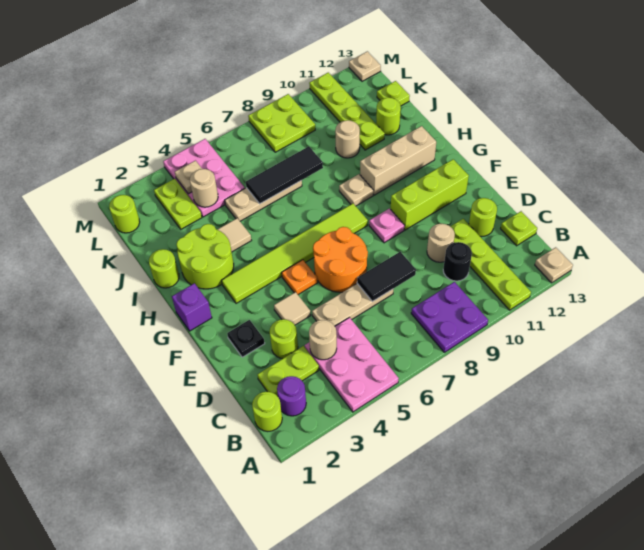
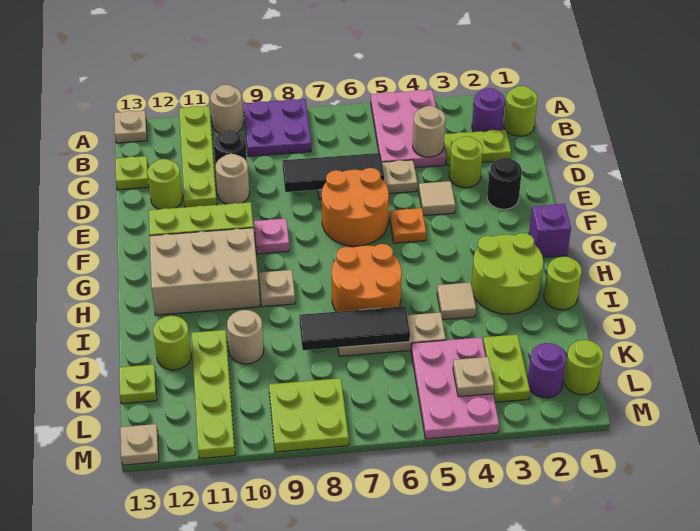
black 1x2 tile [357,252,416,302] -> black 1x3 tile [282,153,384,192]
black 1x1 plate [227,320,265,357] -> black 1x1 round brick [487,158,522,209]
lime 1x6 tile [222,204,368,303] -> none
none -> orange 2x2 round brick [332,244,402,312]
tan 1x3 brick [360,126,436,195] -> tan 2x3 brick [150,228,260,315]
tan 1x1 round brick [190,169,218,207] -> tan 1x1 round brick moved to [210,85,243,133]
none -> purple 1x1 round brick [528,343,566,398]

